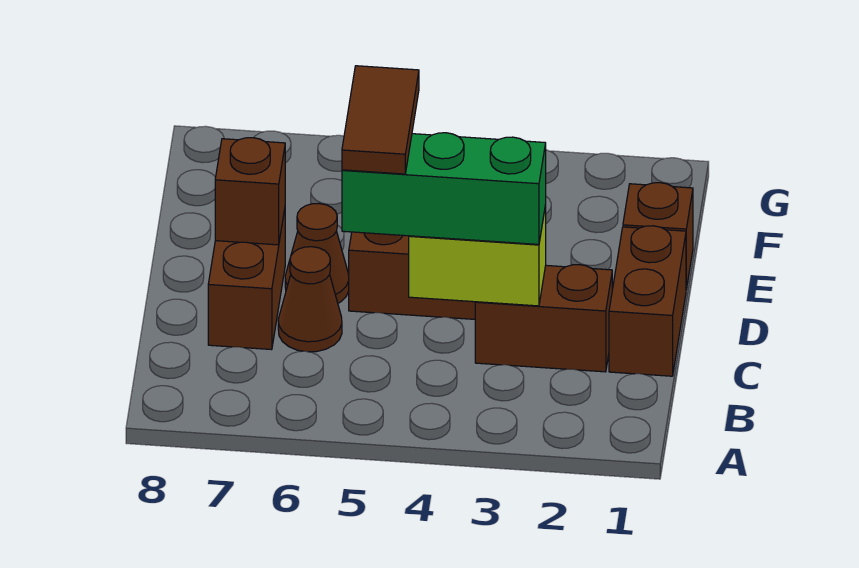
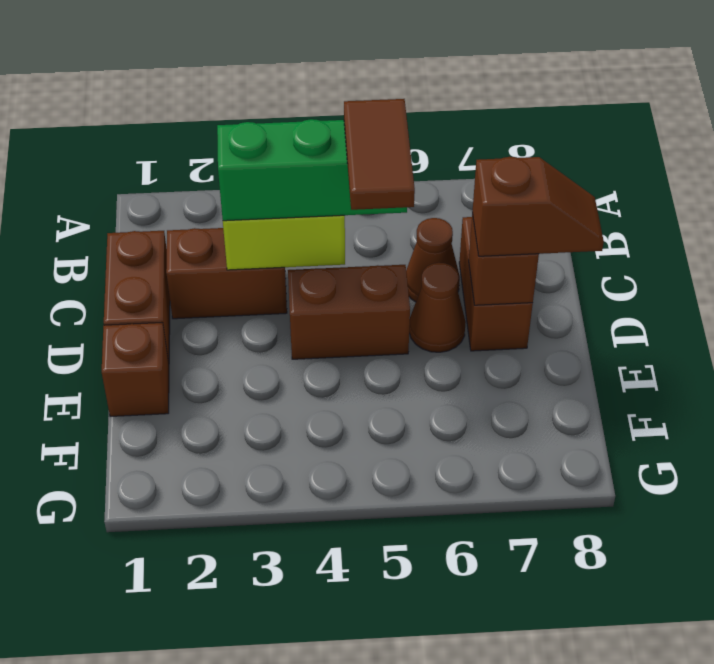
none -> brown 1x2 slope [472,157,604,256]

